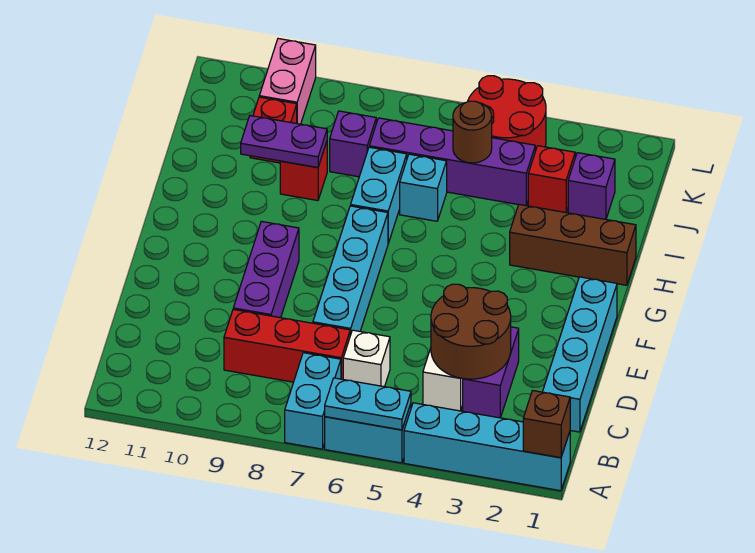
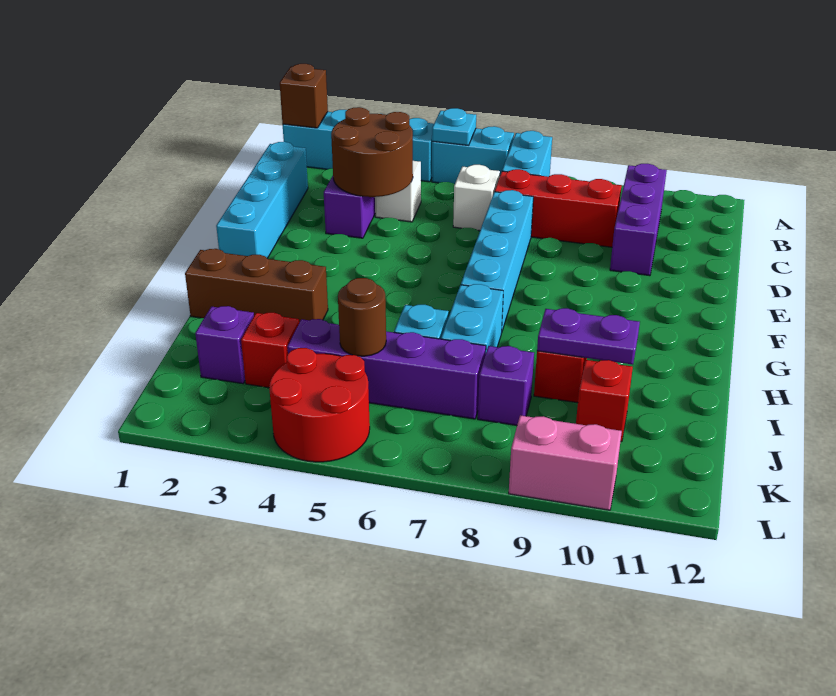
cyan 1x2 plate [325,378,411,430] -> cyan 1x1 plate [432,108,476,145]
purple 1x3 brick [233,221,299,318] -> purple 1x3 brick moved to [610,164,667,276]
pink 1x2 brick [259,39,316,124] -> pink 1x2 brick turned to [509,415,622,510]

